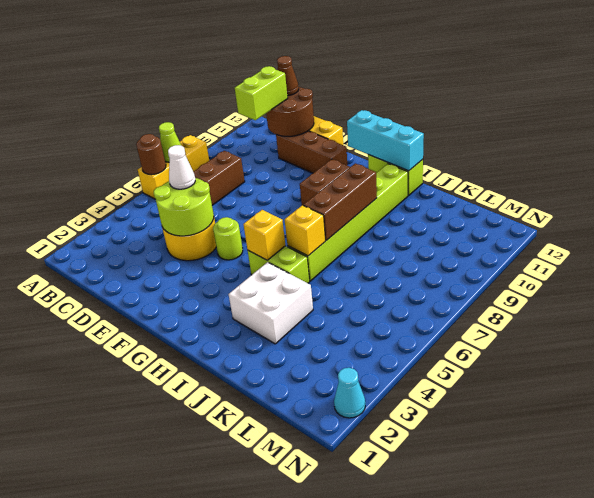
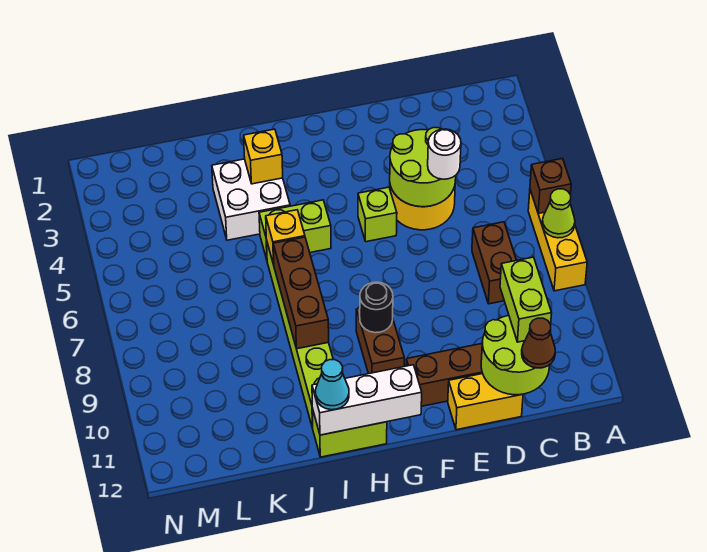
brown 1x1 round brick [136,134,166,175] -> brown 1x1 brick [530,159,571,213]
brown 2x2 round brick [266,87,314,136] -> lime 2x2 round brick [481,315,550,395]
white 1x1 cone [168,145,195,189] -> white 1x1 round brick [428,129,461,179]
lime 1x1 round brick [213,217,243,260] -> lime 1x1 brick [358,187,397,242]
none -> black 1x1 round brick [360,282,393,333]
cyan 1x3 brick [347,110,424,171] -> white 1x3 brick [312,365,422,435]
yellow 1x1 brick [243,210,285,260] -> yellow 1x1 brick moved to [244,129,283,184]
cyan 1x1 cone [334,368,365,418] -> cyan 1x1 cone moved to [315,360,349,410]

